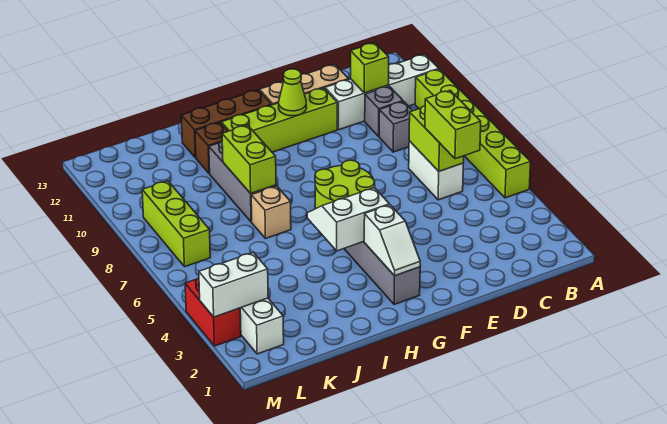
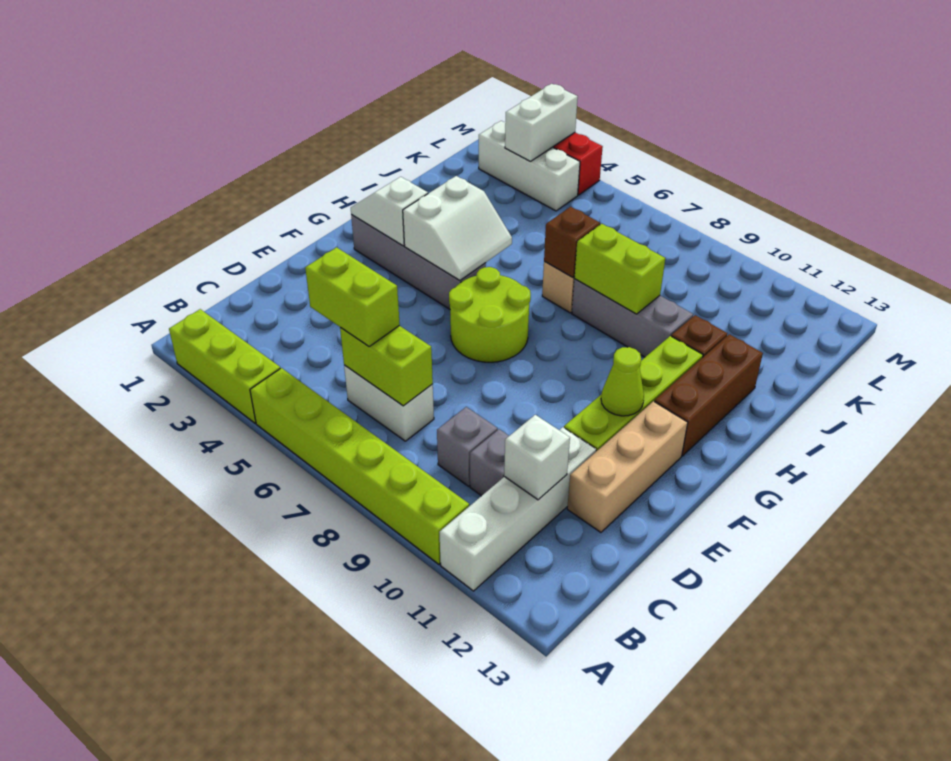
lime 1x1 brick [351,43,389,93] -> white 1x1 brick [504,415,570,500]
none -> brown 1x1 brick [544,207,600,278]
lime 1x3 brick [142,181,210,267] -> lime 1x3 brick moved to [169,309,280,423]

